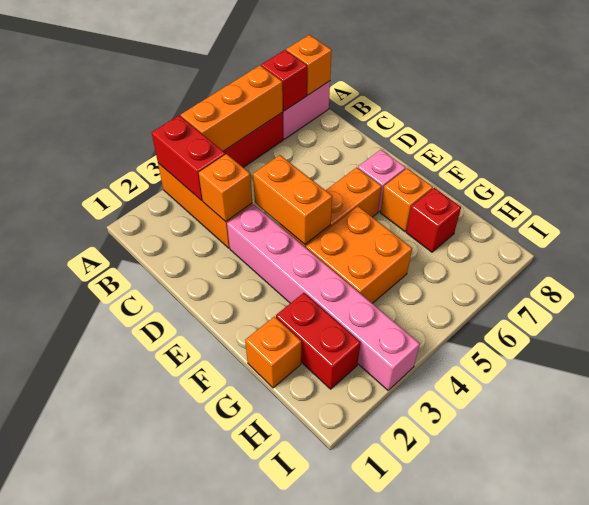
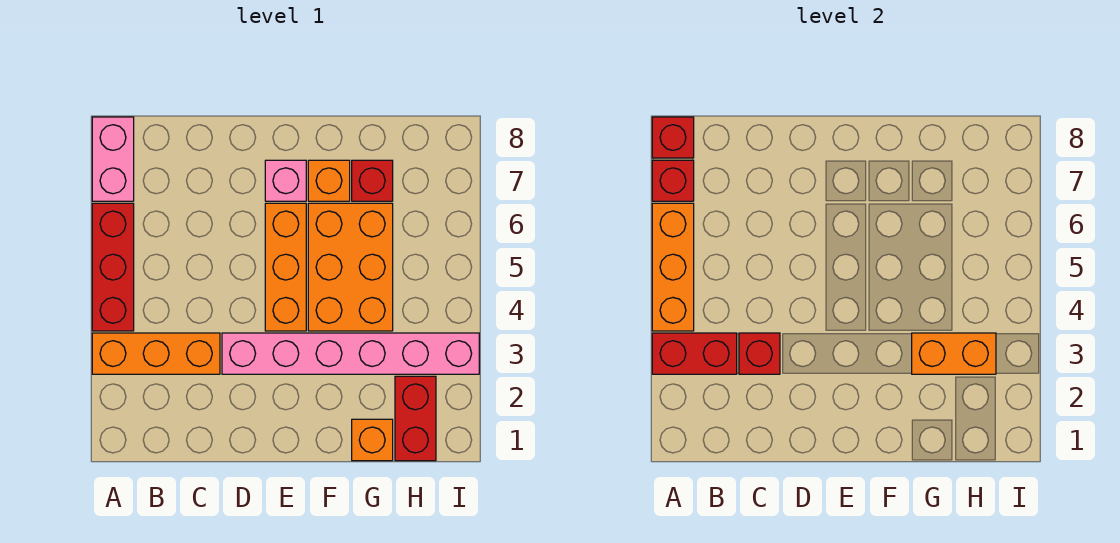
orange 1x1 brick [286,35,332,95] -> red 1x1 brick [652,117,694,158]
orange 1x1 brick [199,154,252,222] -> red 1x1 brick [739,333,780,374]
orange 1x2 brick [253,155,332,244] -> orange 1x2 brick moved to [912,333,996,374]
orange 2x2 brick [306,206,412,303] -> orange 2x3 brick [308,203,393,331]
red 1x2 brick [276,293,361,389] -> red 1x2 brick turned to [395,376,436,461]

